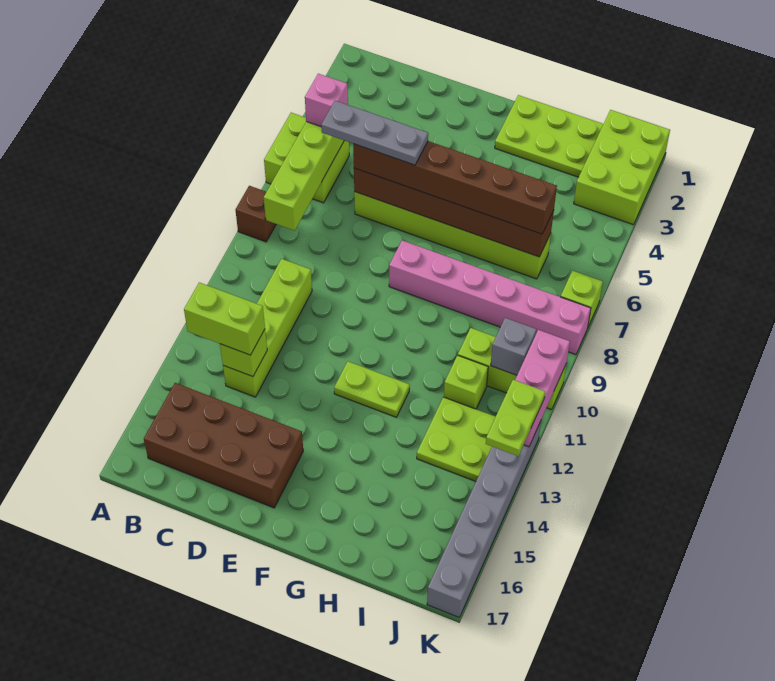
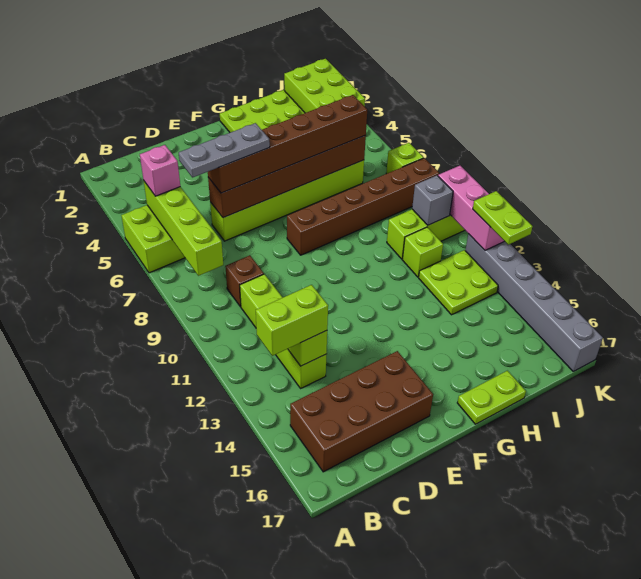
brown 1x1 brick [236,186,276,242] -> brown 1x1 brick moved to [225,255,264,307]
pink 1x6 brick [389,240,591,355] -> brown 1x6 brick [287,158,439,255]
lime 1x2 plate [334,362,410,417] -> lime 1x2 plate moved to [457,371,526,424]

